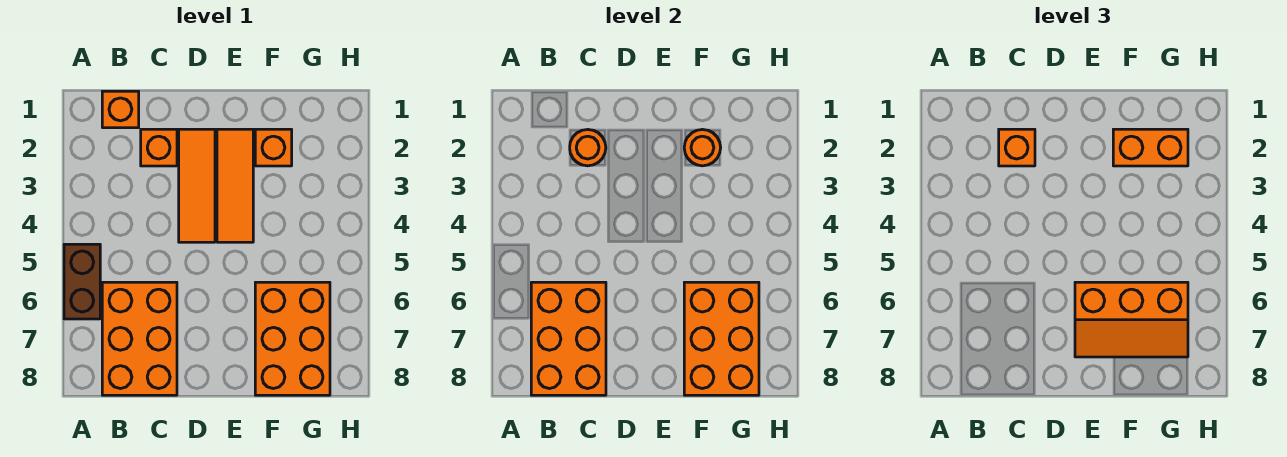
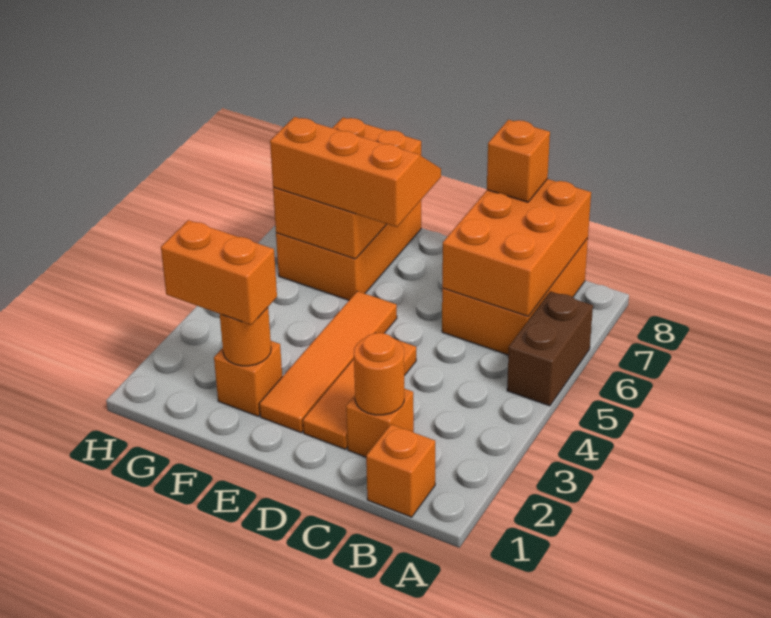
orange 1x1 brick [999,129,1035,166] -> orange 1x1 brick moved to [487,120,550,202]
orange 1x3 tile [217,129,253,242] -> orange 1x4 tile [259,291,397,433]

